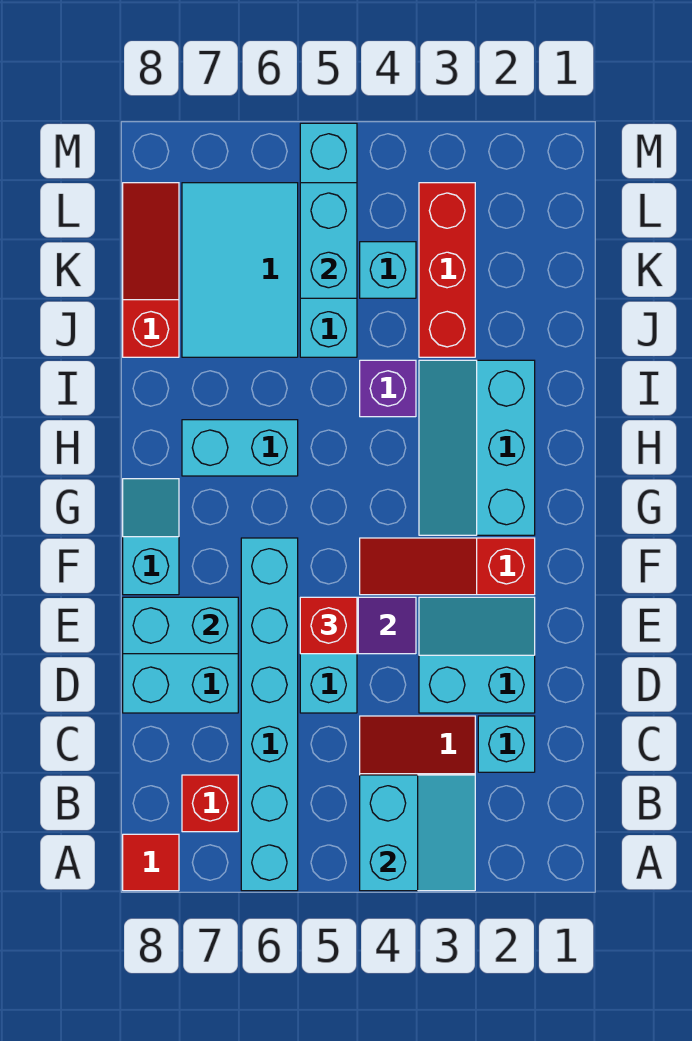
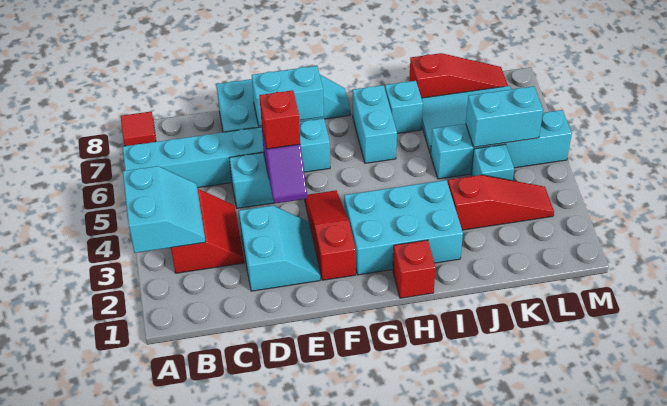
cyan 2x2 slope [360,775,475,891] -> cyan 2x2 slope turned to [123,166,205,253]
red 1x1 brick [182,775,238,832] -> red 1x1 brick moved to [393,240,436,298]
cyan 1x1 brick [478,716,535,772] -> cyan 1x1 brick moved to [385,81,423,133]
cyan 1x2 brick [123,597,238,654] -> cyan 1x2 brick turned to [252,66,324,126]
cyan 2x3 slope [419,360,535,535] -> cyan 2x3 brick [344,180,463,275]
purple 1x1 brick [360,360,416,417] -> none
red 1x3 brick [419,183,475,357] -> red 1x3 slope [448,175,554,230]

